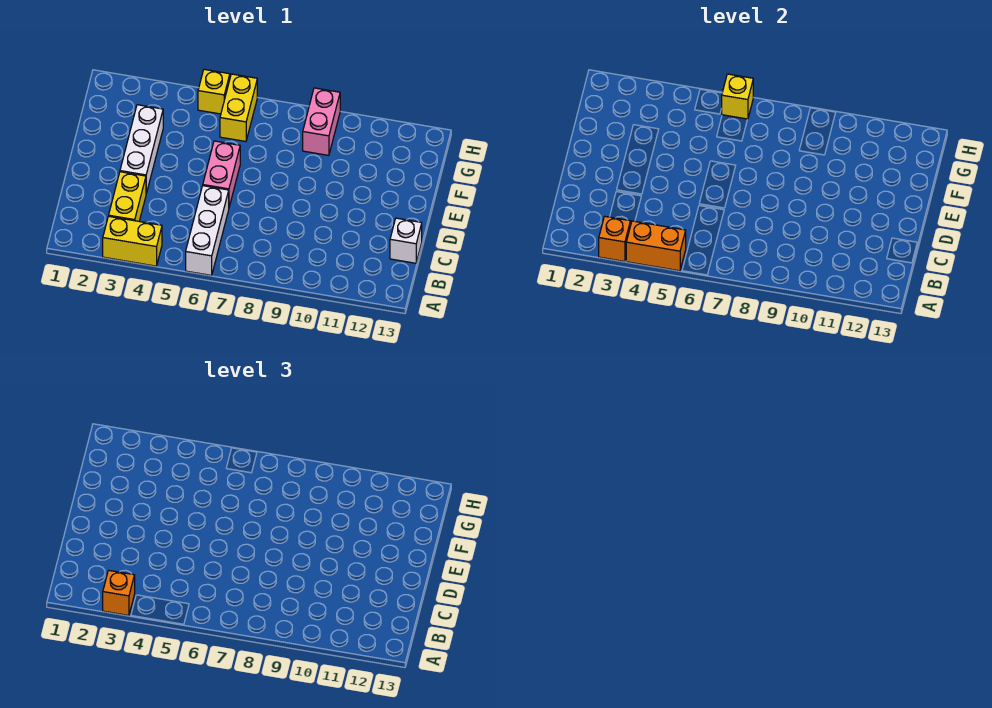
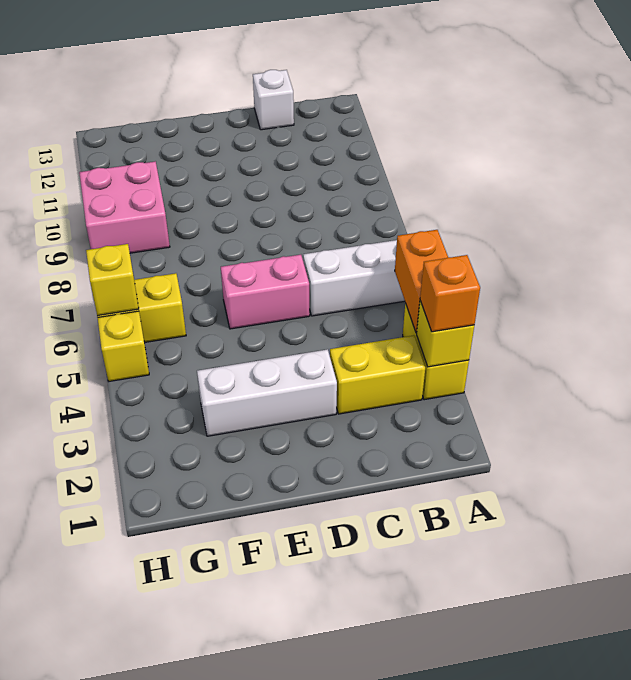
orange 1x1 brick [599,216,631,262] -> yellow 1x1 brick [417,301,474,367]
pink 1x2 brick [303,88,340,155] -> pink 2x2 brick [79,161,170,253]

